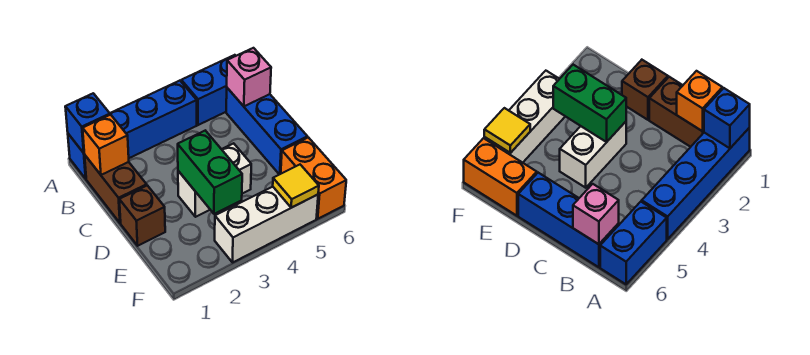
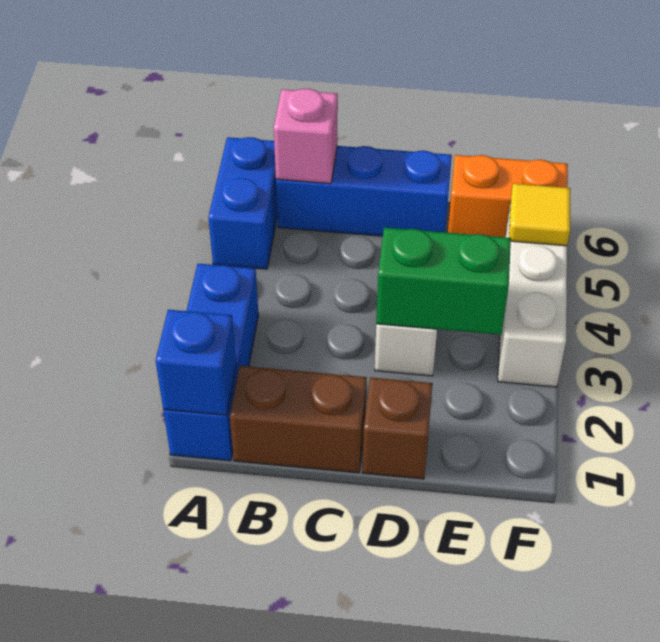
blue 1x4 brick [68,81,197,179] -> blue 1x3 brick [163,264,259,461]
orange 1x1 brick [83,115,129,175] -> none

